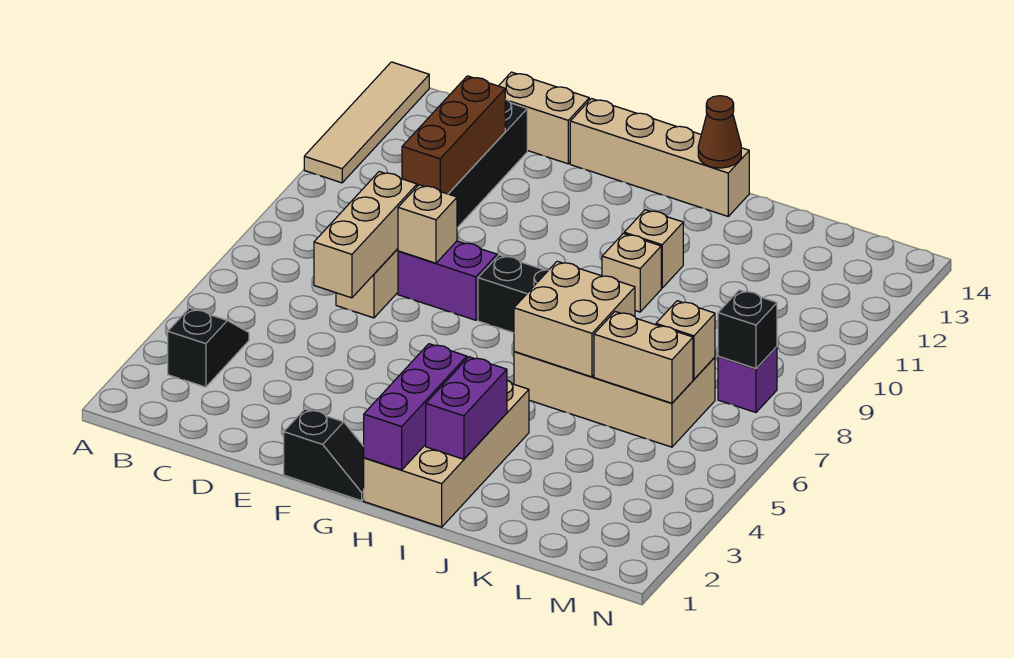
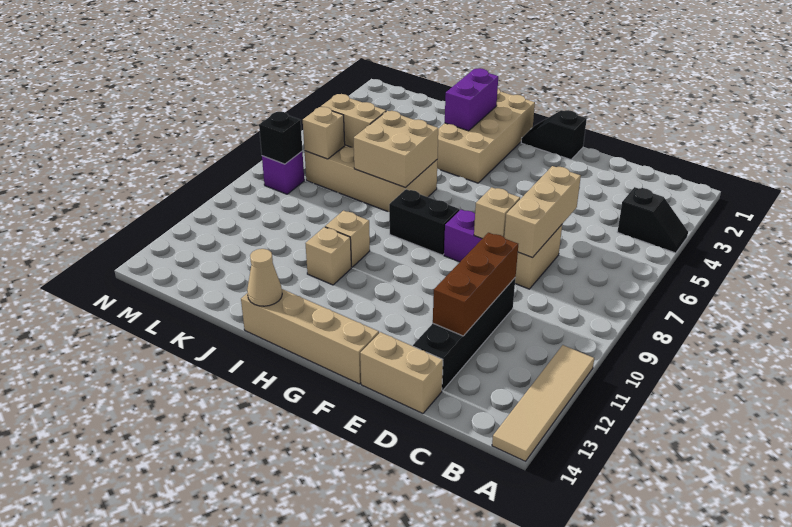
black 1x2 slope [168,308,249,387] -> black 1x2 slope turned to [617,187,688,253]
purple 1x3 brick [364,344,467,470] -> none
brown 1x1 cone [698,96,741,168] -> tan 1x1 cone [247,249,282,306]

